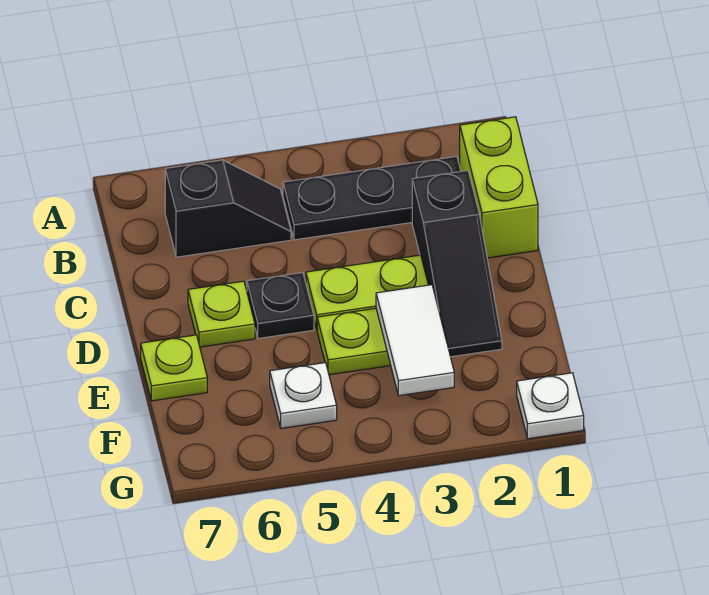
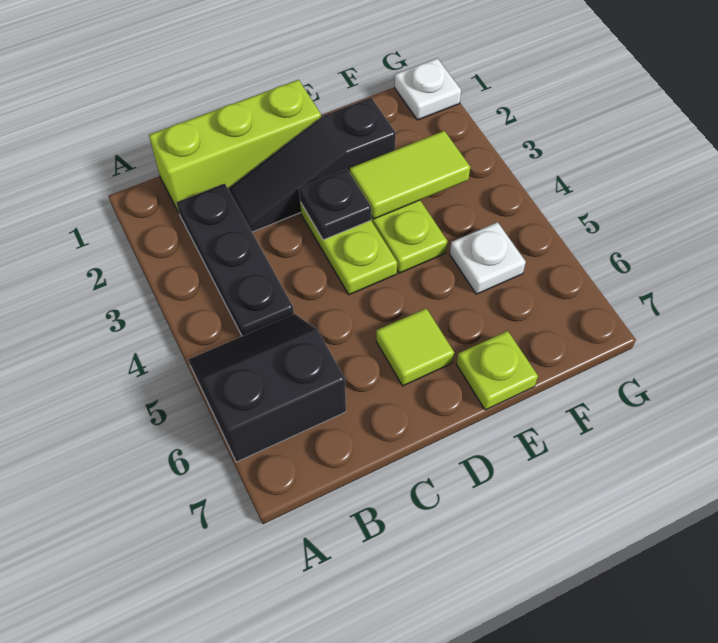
lime 1x2 brick [460,117,538,258] -> lime 1x3 brick [149,80,321,213]
black 1x2 slope [165,160,291,257] -> black 2x2 slope [188,314,346,462]
black 1x3 slope [412,171,502,357] -> black 1x3 slope turned to [229,97,396,232]
black 1x1 plate [247,273,314,338] -> black 1x1 plate moved to [299,169,372,240]
lime 1x1 plate [188,281,255,347] -> lime 1x1 tile [376,308,454,386]
white 1x2 tile [376,285,454,396] -> lime 1x2 tile [350,131,470,219]

